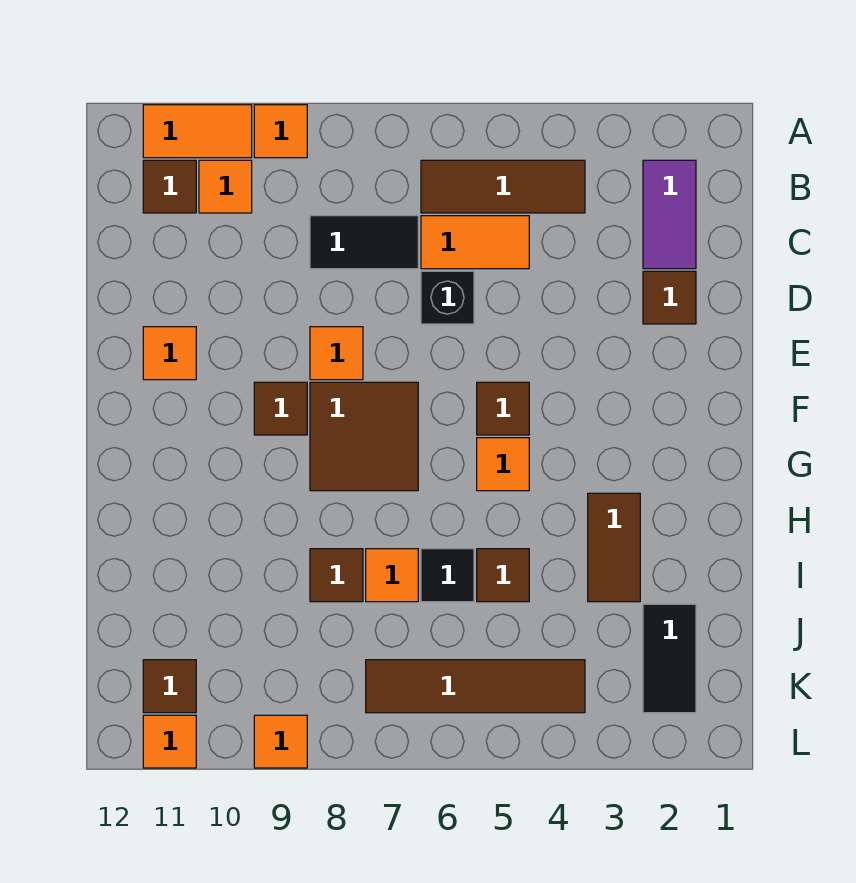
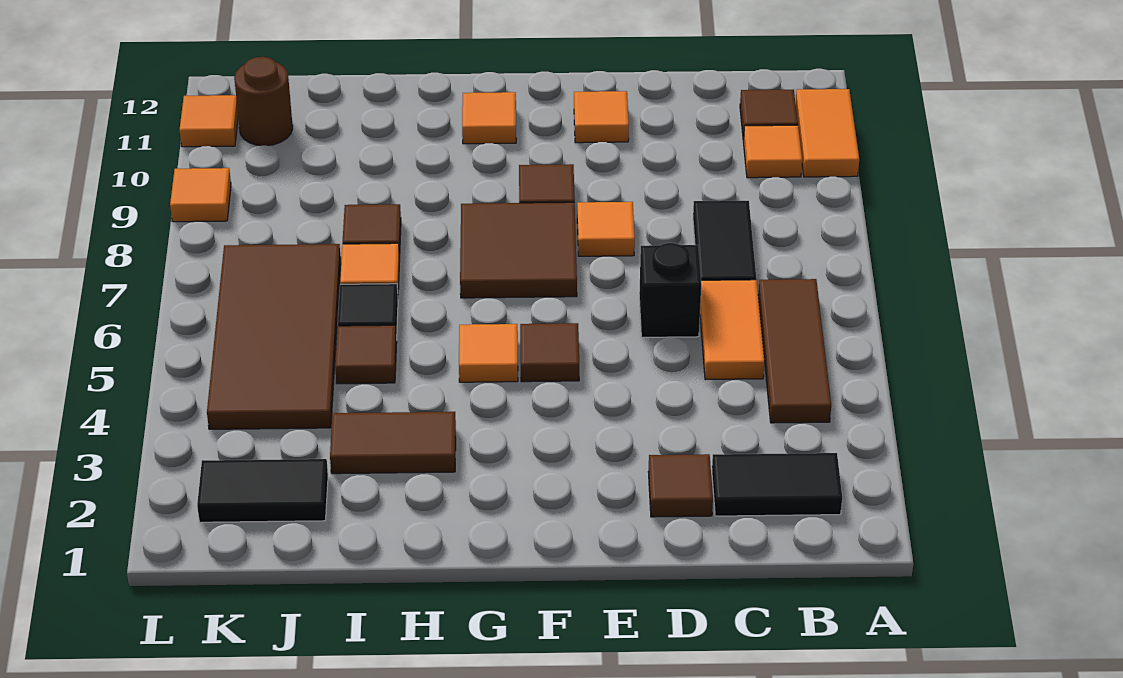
orange 1x1 tile [254,105,307,158] -> orange 1x1 tile moved to [462,92,516,144]
purple 1x2 tile [643,160,696,269] -> black 1x2 tile [712,453,842,516]
brown 1x4 tile [366,660,585,713] -> brown 2x4 tile [207,244,341,429]
brown 1x1 tile [143,660,196,713] -> brown 1x1 round brick [234,57,293,146]

